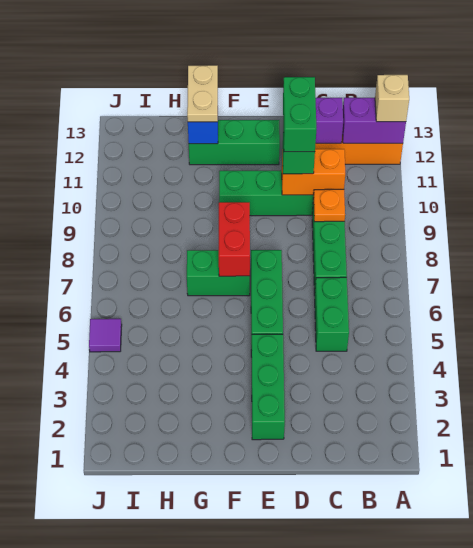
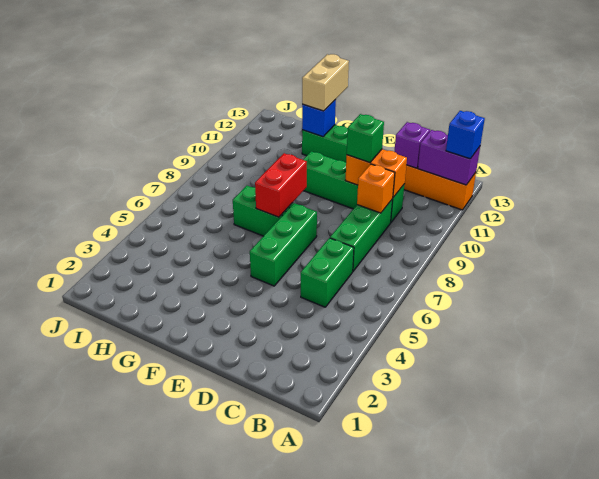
tan 1x1 brick [375,75,409,122] -> blue 1x1 brick [446,111,485,159]
orange 1x1 plate [314,189,345,222] -> orange 1x1 brick [357,164,395,213]
green 1x2 brick [283,77,316,152] -> none
green 1x3 brick [251,334,285,440] -> none
tan 1x2 plate [187,65,218,122] -> tan 1x2 brick [302,54,349,111]
purple 1x1 tile [89,319,122,352] -> none

